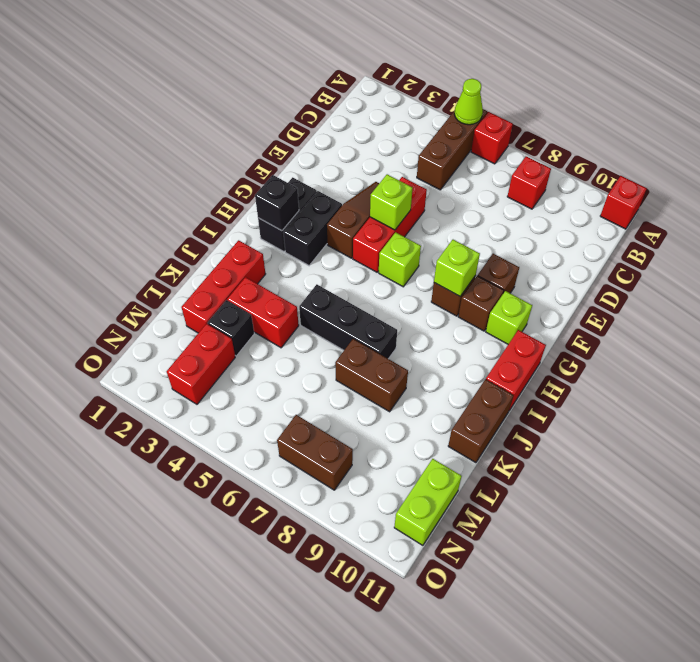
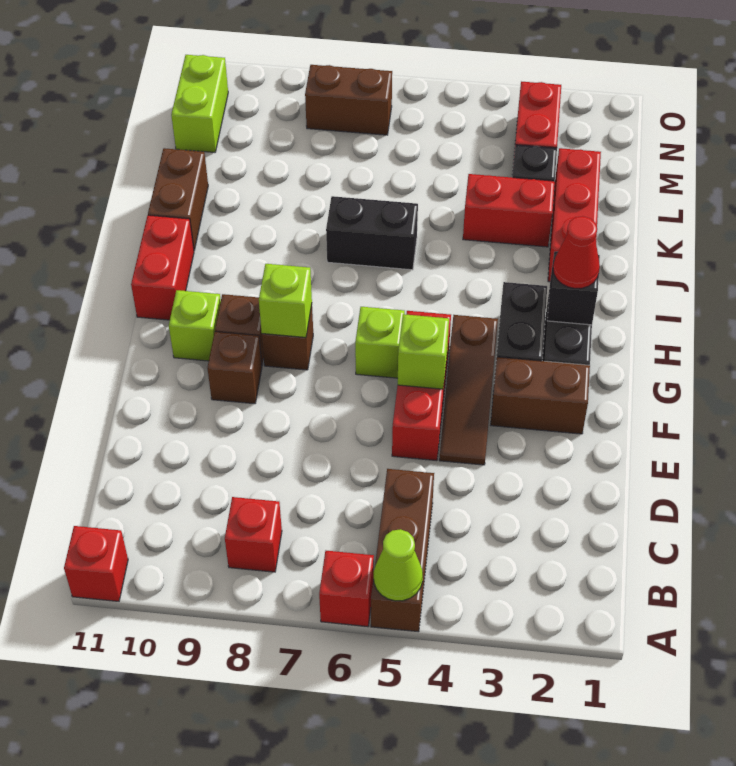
none -> red 1x1 cone [553,216,600,288]
black 1x3 brick [299,284,397,359] -> black 1x2 brick [326,196,418,270]
brown 1x2 brick [335,339,408,412] -> brown 1x2 brick moved to [491,357,590,434]

